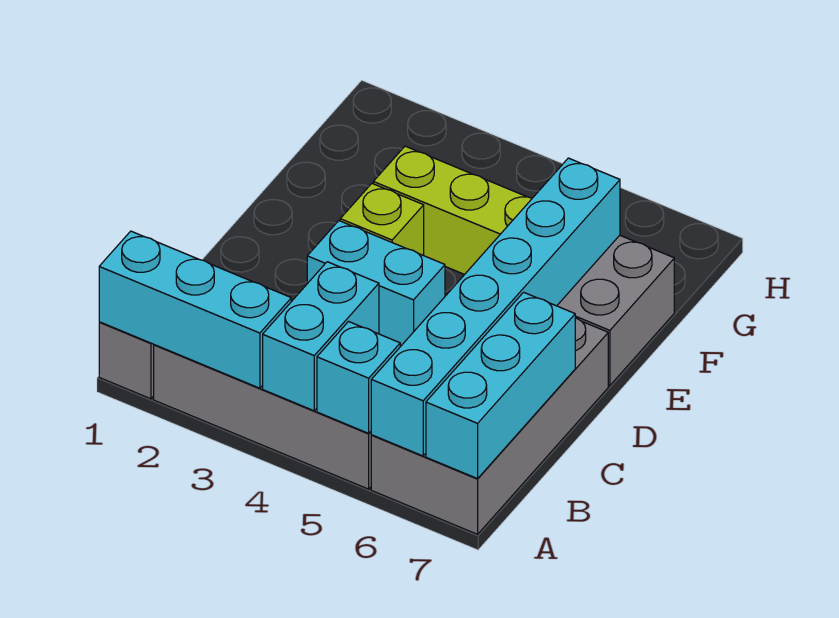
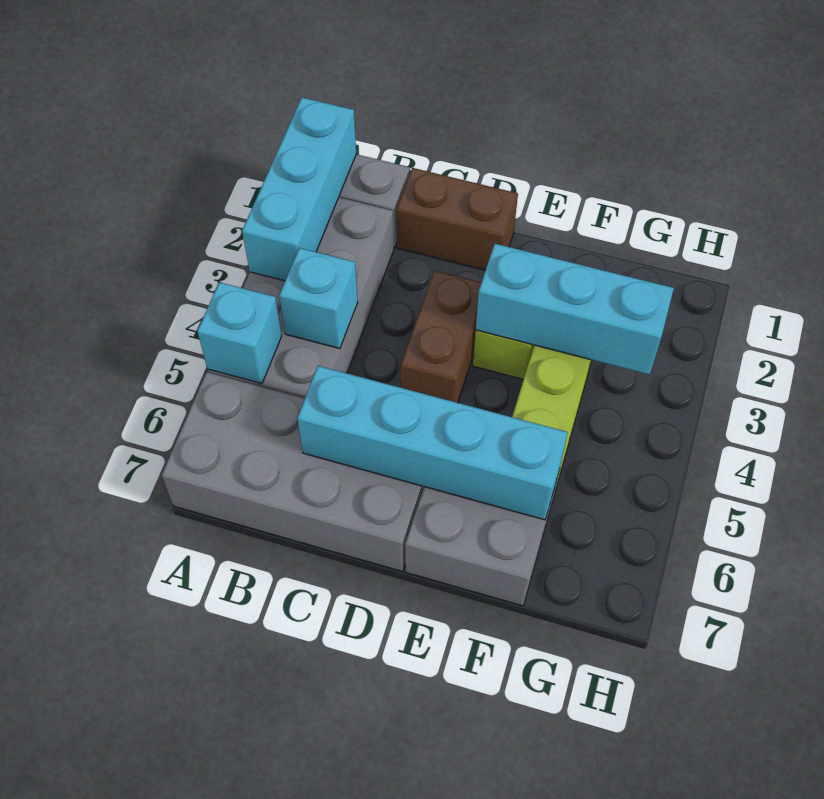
cyan 1x2 brick [263,262,379,411] -> cyan 1x1 brick [279,248,358,349]
cyan 1x6 brick [371,158,620,456] -> cyan 1x4 brick [297,366,568,520]
cyan 1x3 brick [426,292,575,479] -> cyan 1x3 brick moved to [476,244,674,375]
none -> brown 1x2 brick [397,168,518,270]
cyan 1x2 brick [307,221,445,347] -> brown 1x2 brick [401,271,481,403]

